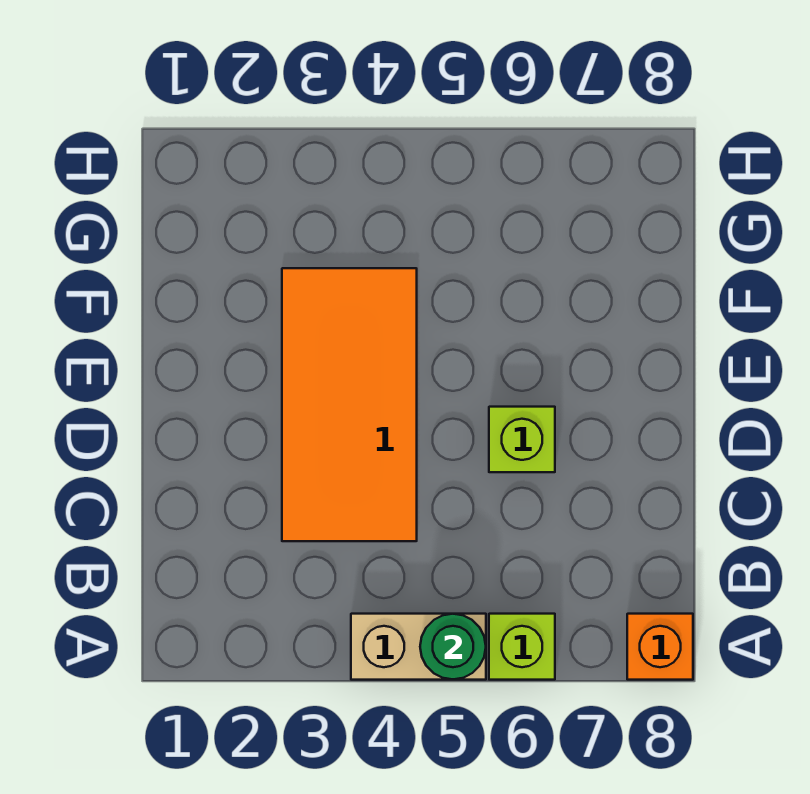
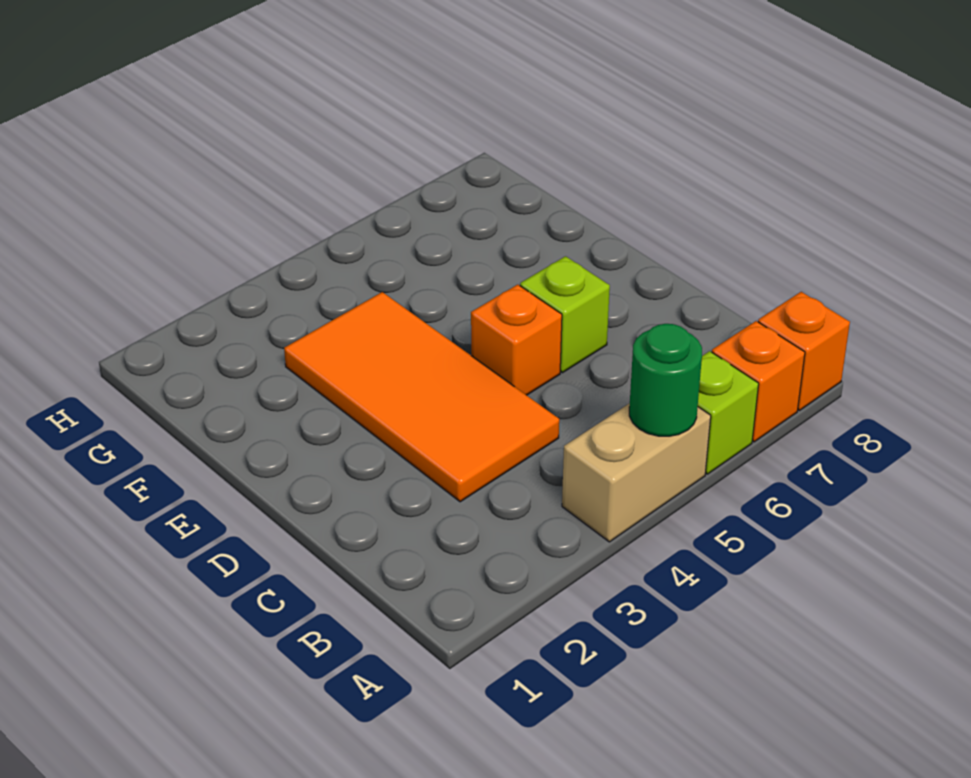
none -> orange 1x1 brick [712,321,805,442]
none -> orange 1x1 brick [471,285,562,395]

